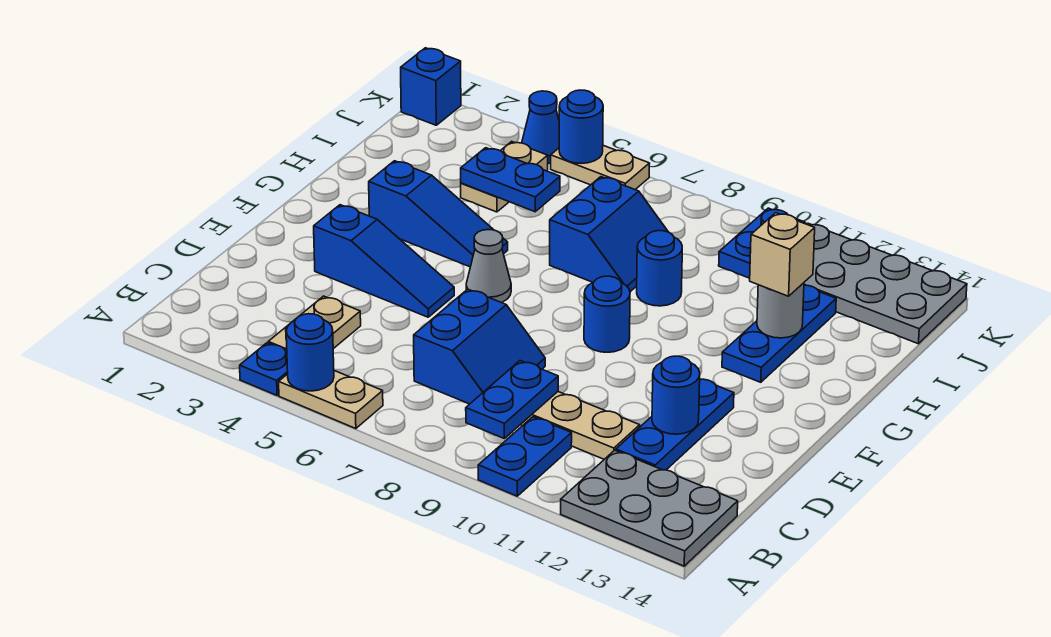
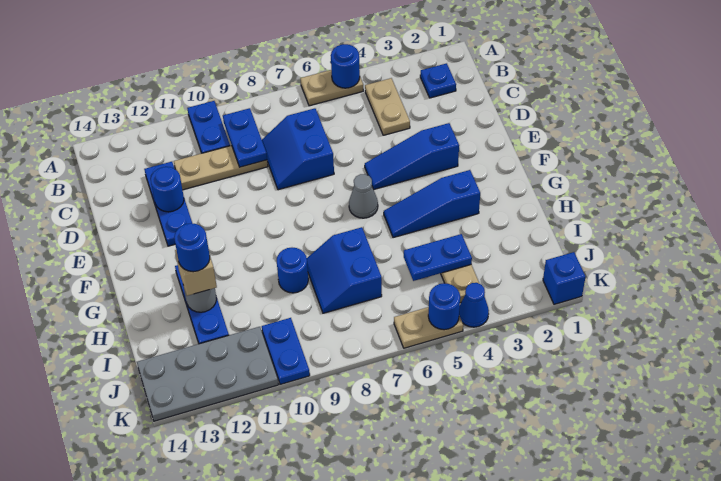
blue 1x1 plate [240,343,288,395] -> blue 1x1 plate moved to [420,63,456,98]
grey 2x3 plate [561,450,738,566] -> none
blue 1x1 round brick [584,276,630,352] -> blue 1x1 round brick moved to [174,223,210,272]

